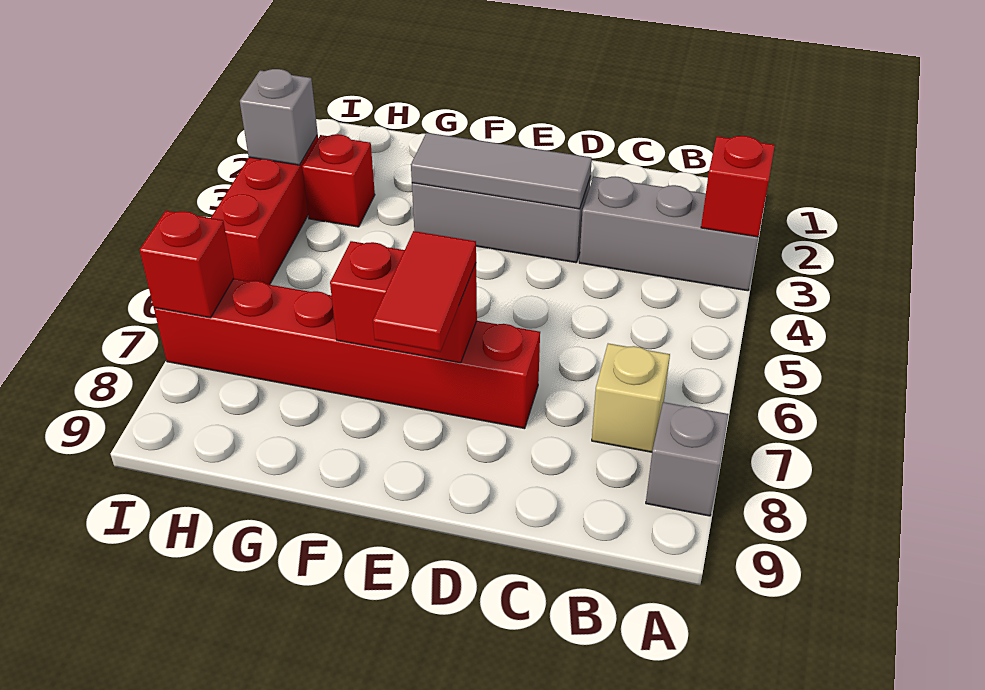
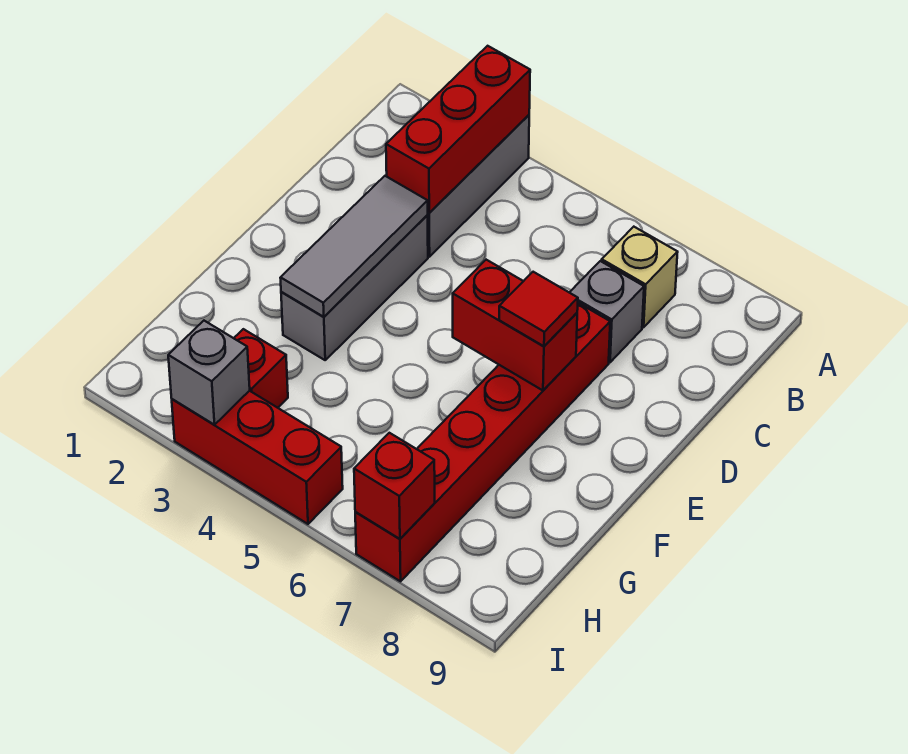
red 1x1 brick [701,136,775,237] -> red 1x3 brick [386,46,530,213]
grey 1x1 brick [646,402,729,516] -> grey 1x1 brick moved to [569,261,644,362]
red 1x2 brick [330,241,477,363] -> red 1x2 brick turned to [453,260,577,390]
red 1x2 tile [373,231,476,352] -> red 1x1 tile [499,272,578,346]

